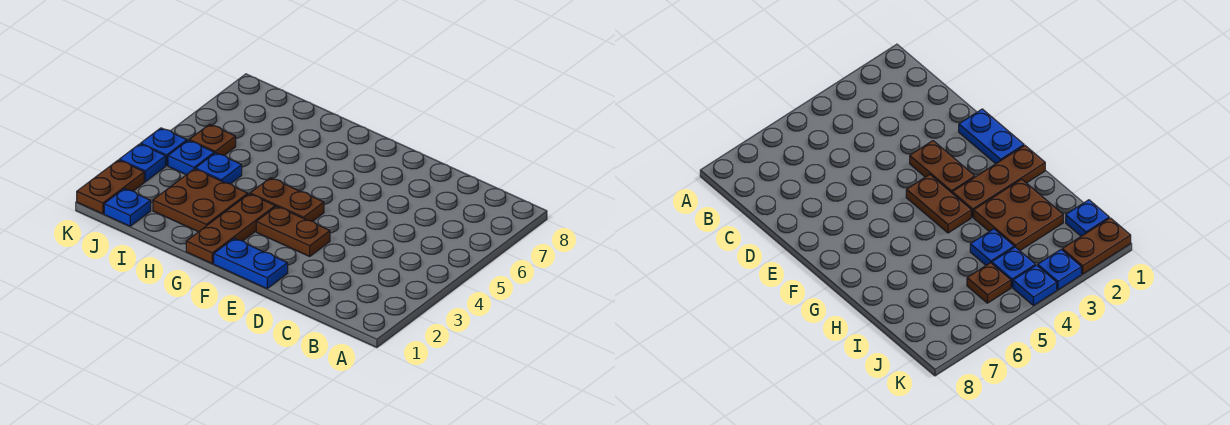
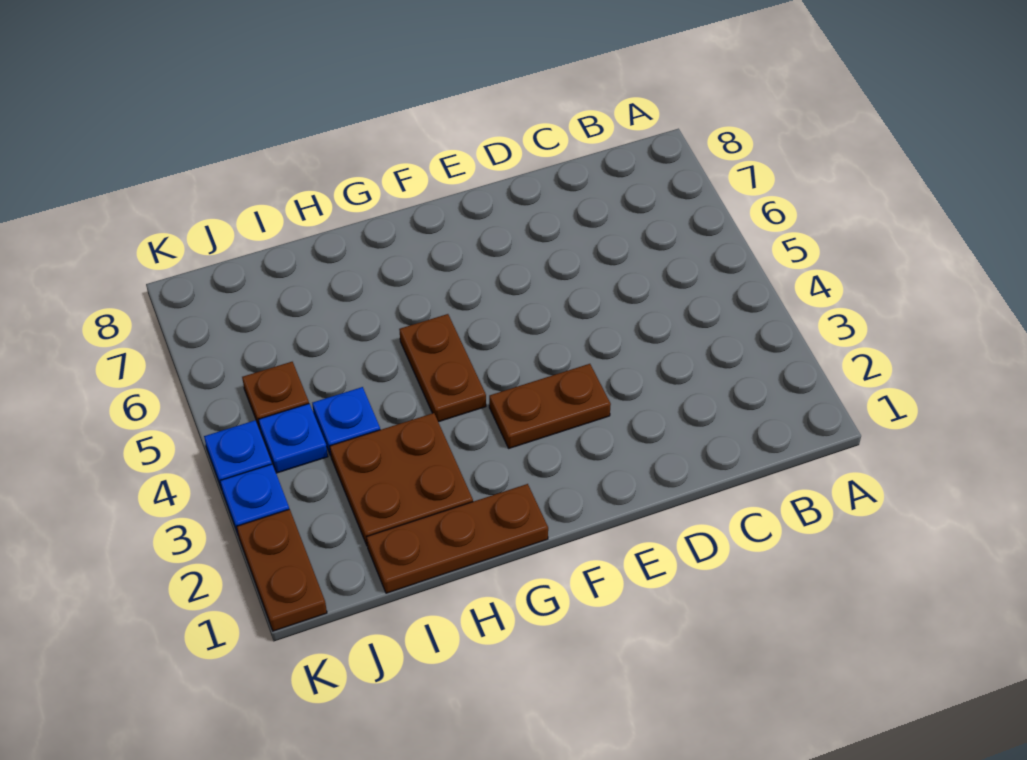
blue 1x2 plate [214,239,288,288] -> none
brown 1x2 plate [250,178,324,221] -> brown 1x2 plate turned to [399,314,486,422]
brown 1x3 plate [186,194,275,264] -> brown 1x3 plate turned to [367,484,548,593]
blue 1x1 plate [104,189,151,226] -> none

